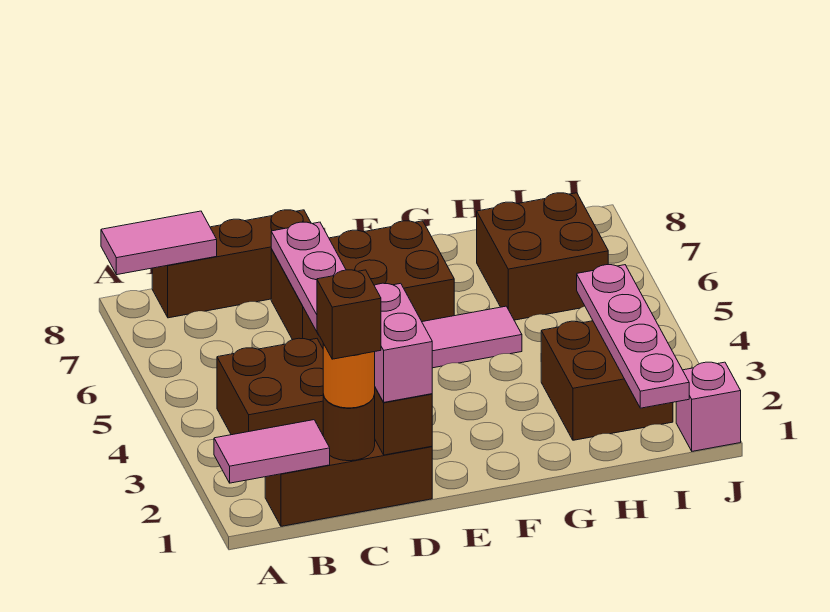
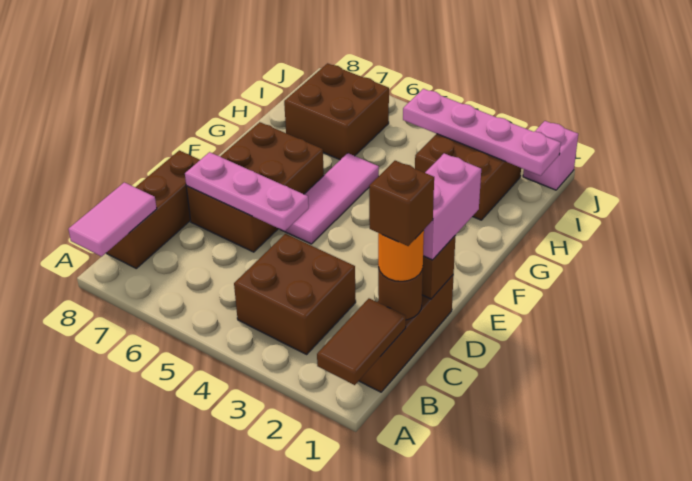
pink 1x2 tile [214,420,330,483] -> brown 1x2 tile [317,299,406,385]
pink 1x2 brick [374,283,432,402] -> pink 1x2 brick turned to [423,153,481,260]

